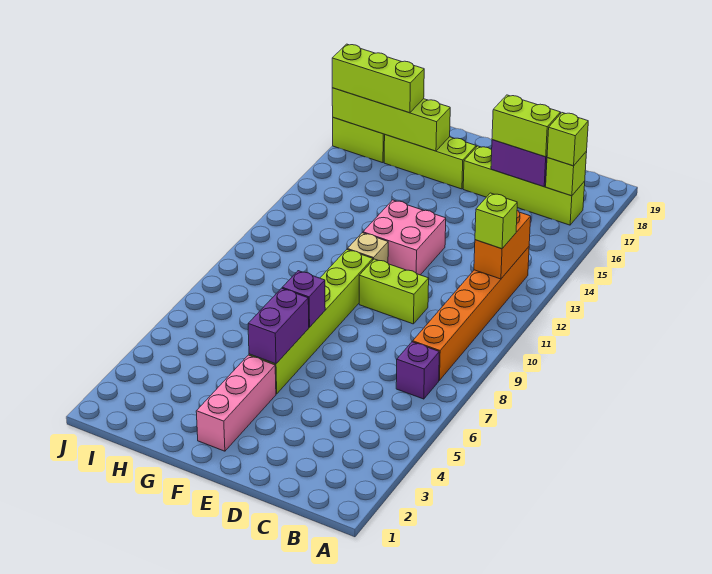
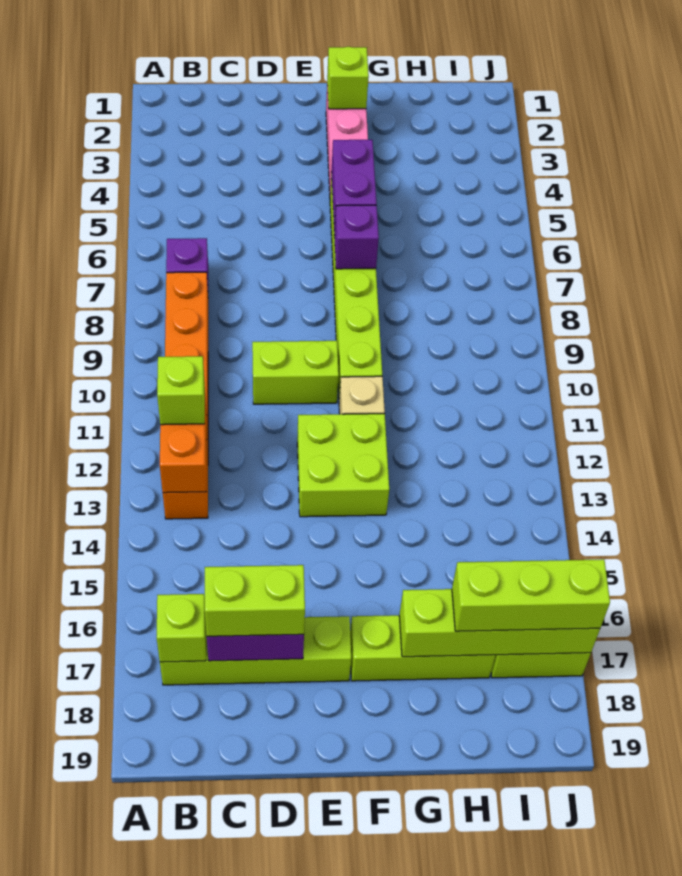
lime 1x1 brick [547,113,588,166] -> lime 1x1 brick moved to [327,47,369,109]
pink 2x2 brick [363,200,446,275] -> lime 2x2 brick [297,414,389,517]

